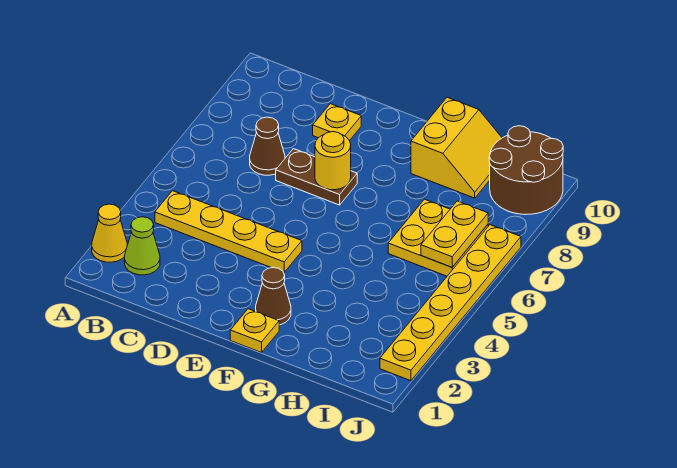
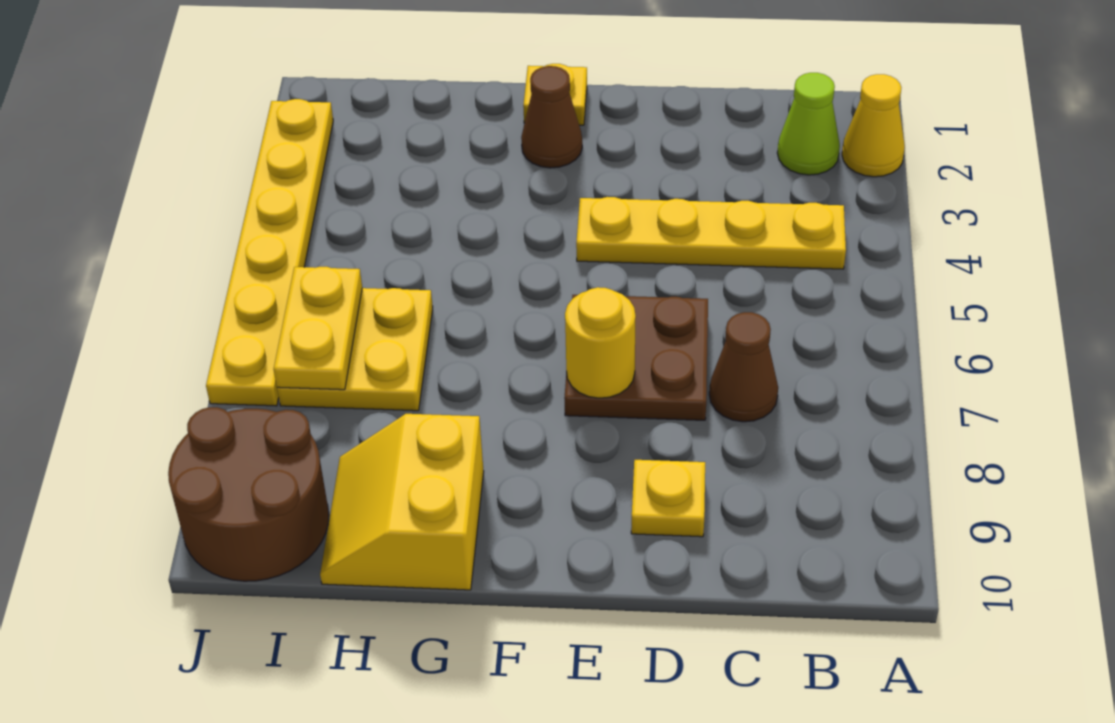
brown 1x2 plate [276,149,357,205] -> brown 2x2 plate [564,295,708,420]

